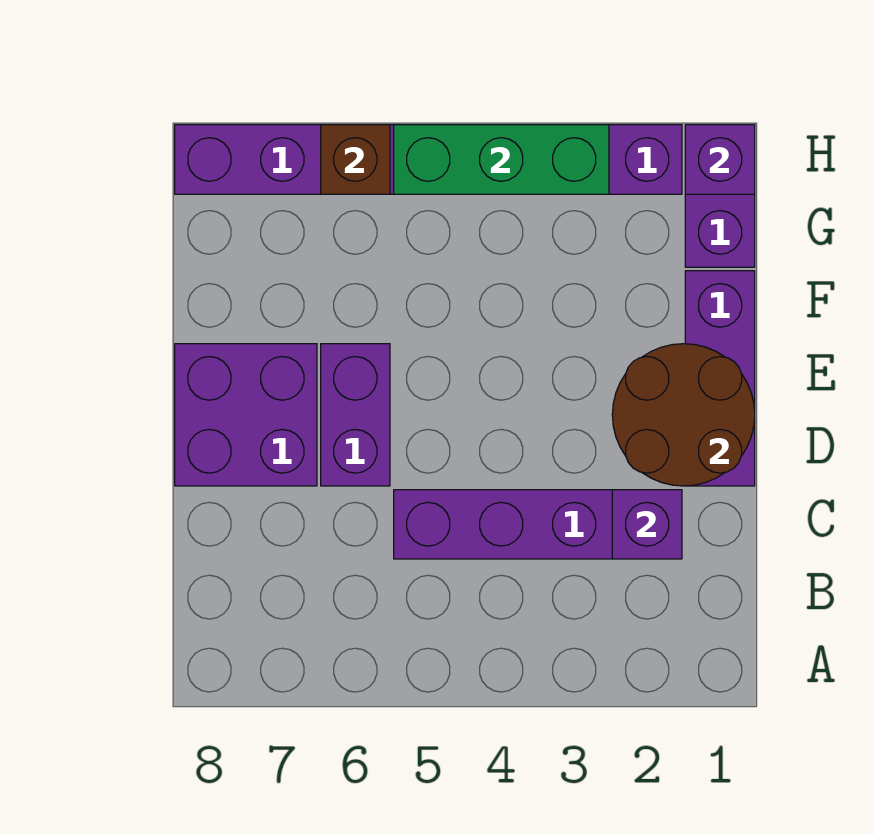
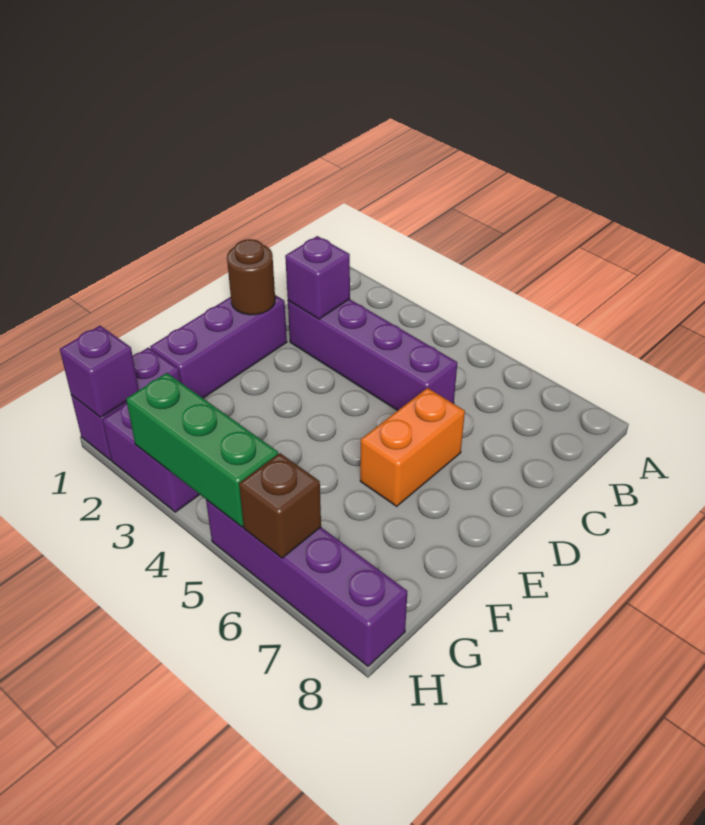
brown 2x2 round brick [612,344,755,486] -> brown 1x1 round brick [227,239,275,315]
purple 1x2 brick [321,344,390,486] -> orange 1x2 brick [360,388,465,506]
purple 2x2 brick [175,344,317,486] -> none

